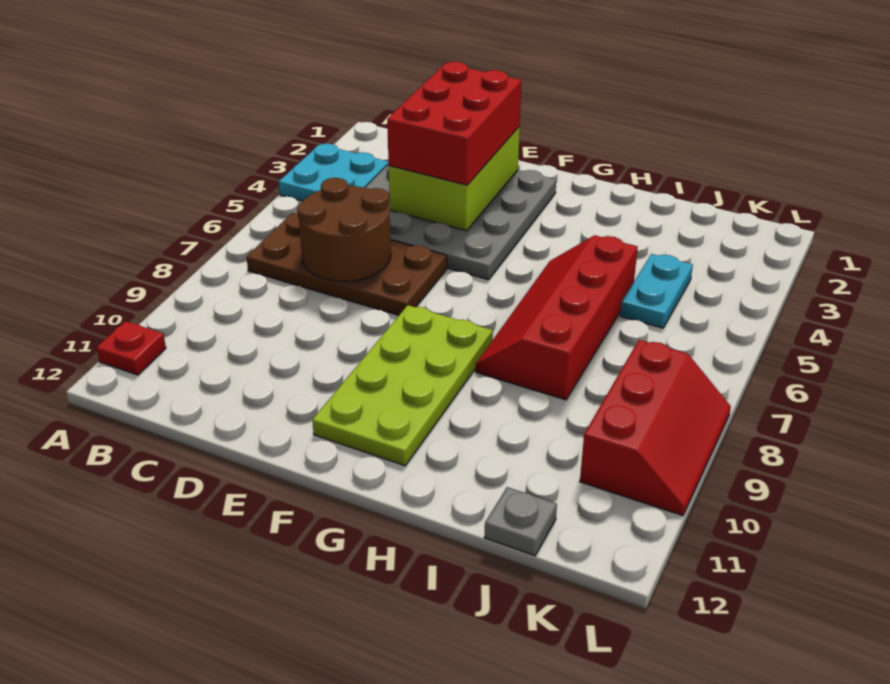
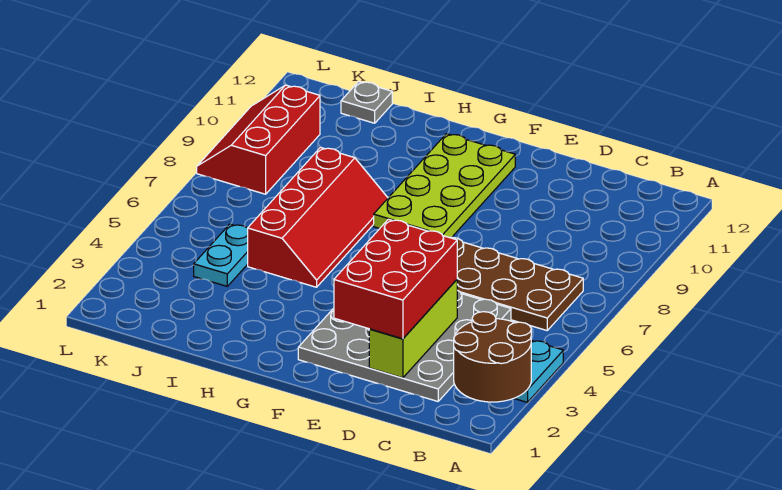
red 1x1 plate [96,321,166,375] -> none
brown 2x2 round brick [297,178,391,282] -> brown 2x2 round brick moved to [454,312,531,402]
lime 2x3 brick [389,126,520,231] -> lime 1x3 brick [369,280,457,378]

